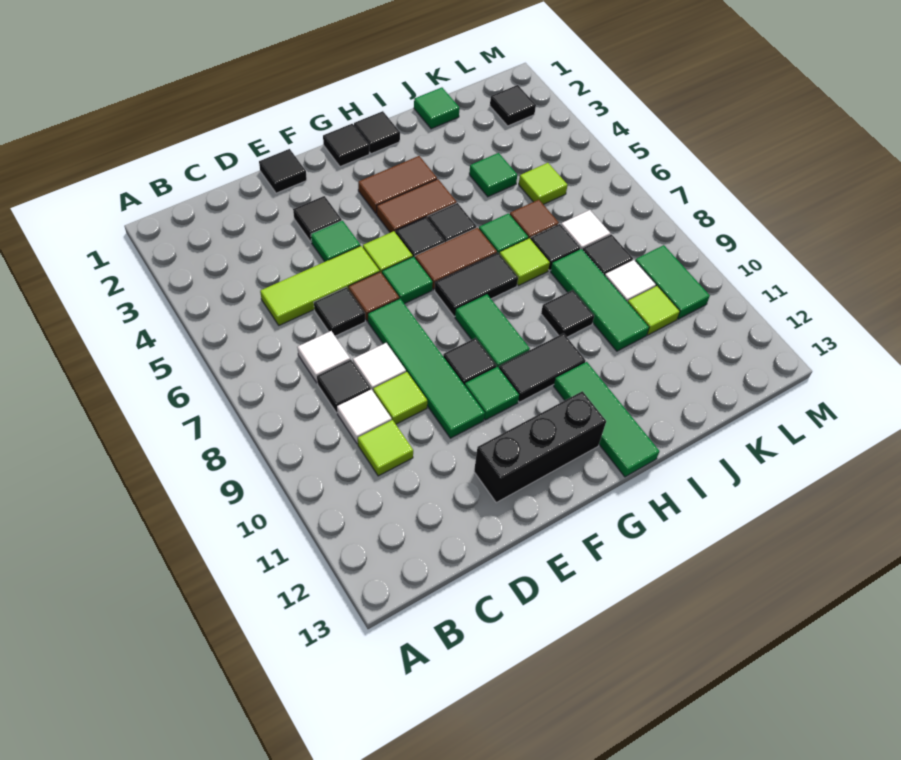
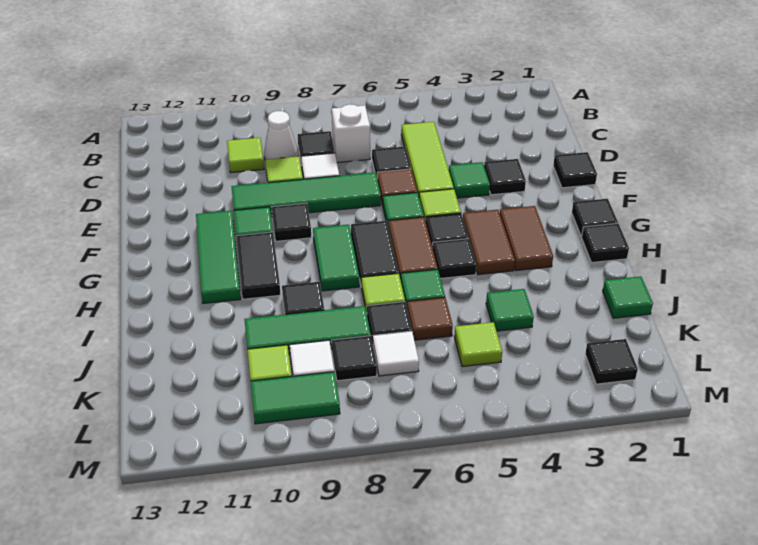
white 1x1 tile [297,331,350,383] -> white 1x1 brick [332,105,370,163]
white 1x1 tile [337,389,392,444] -> white 1x1 cone [264,111,298,160]
black 1x3 brick [474,391,606,502] -> none
green 1x2 tile [455,294,530,368] -> green 1x2 tile turned to [313,224,359,291]
green 1x3 tile [554,362,659,477] -> green 1x3 tile turned to [196,211,241,303]

